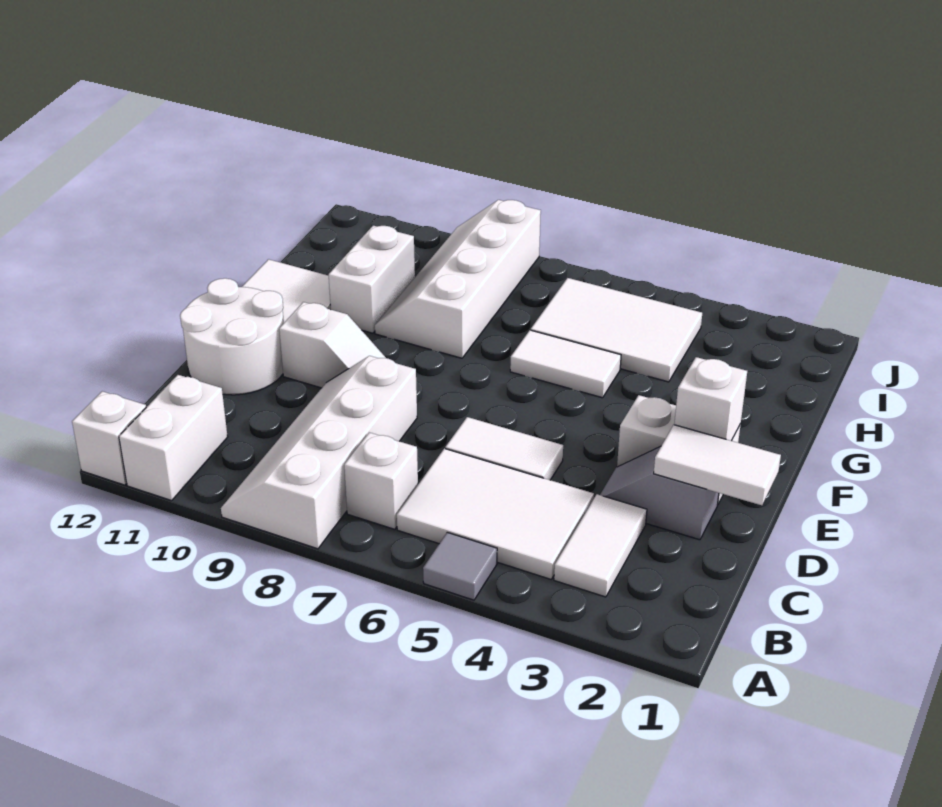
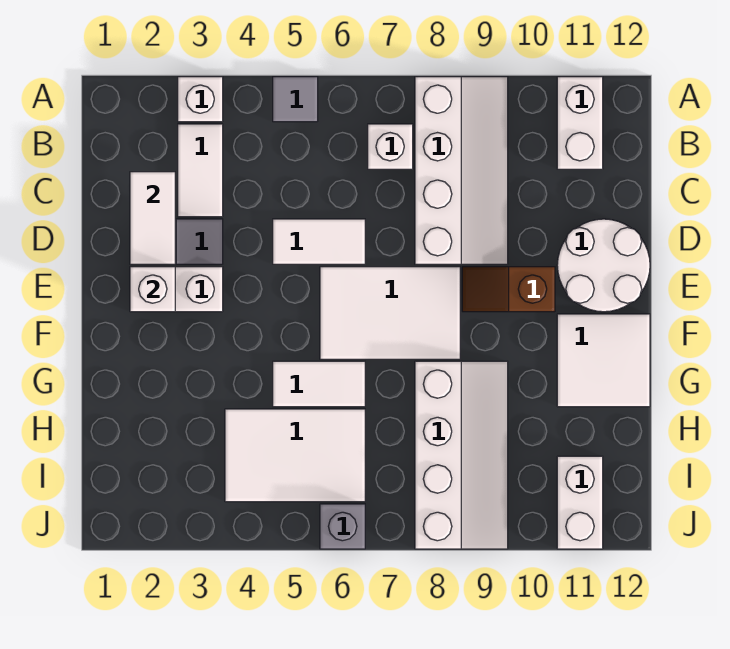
white 1x1 brick [72,391,146,485] -> white 1x1 brick moved to [178,77,223,122]
white 2x3 tile [397,448,594,579] -> white 2x3 tile moved to [320,267,460,359]
white 1x2 tile [654,425,781,505] -> white 1x2 tile turned to [130,172,175,264]
white 1x2 slope [279,302,386,388] -> brown 1x2 slope [462,267,555,312]
white 1x2 brick [328,226,415,333] -> white 1x2 brick moved to [557,456,603,549]
none -> grey 1x1 brick [320,504,365,549]

